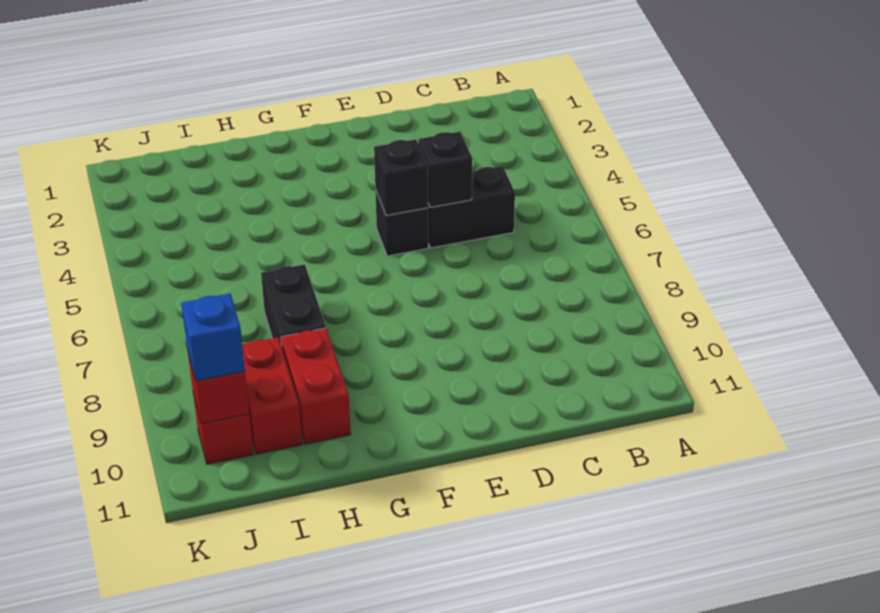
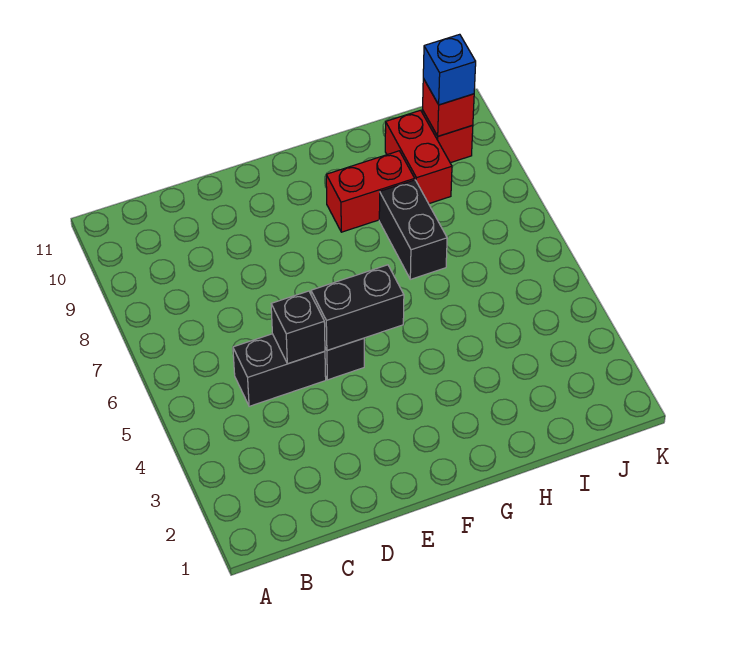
black 1x1 brick [374,139,428,215] -> black 1x2 brick [311,265,404,350]
red 1x2 brick [281,328,351,444] -> red 1x2 brick turned to [326,151,415,232]

